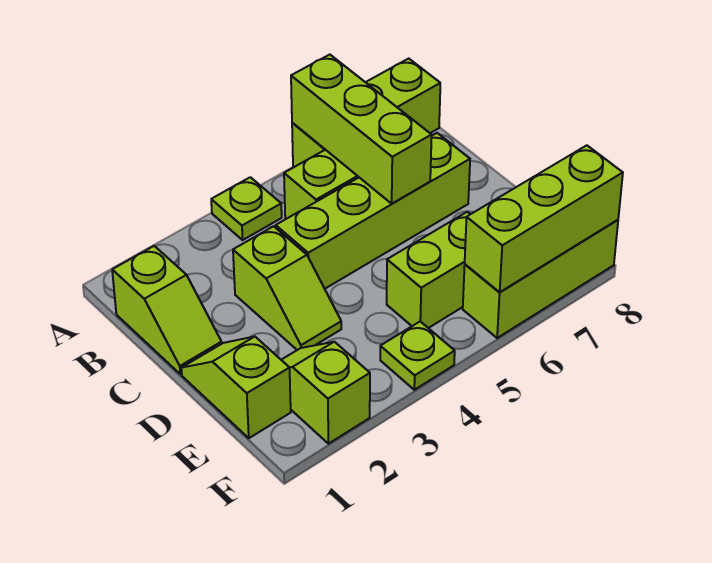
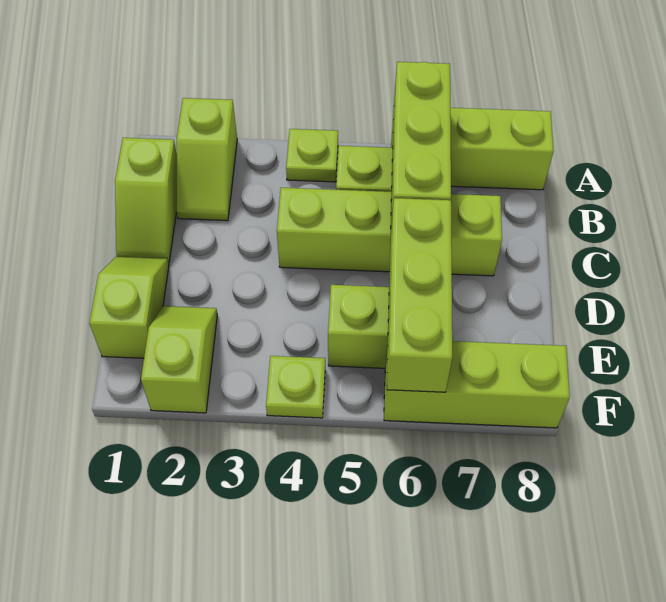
lime 1x2 slope [233,226,341,350] -> lime 1x2 slope moved to [177,98,237,221]
lime 1x3 brick [465,145,623,292] -> lime 1x3 brick turned to [387,198,452,392]

